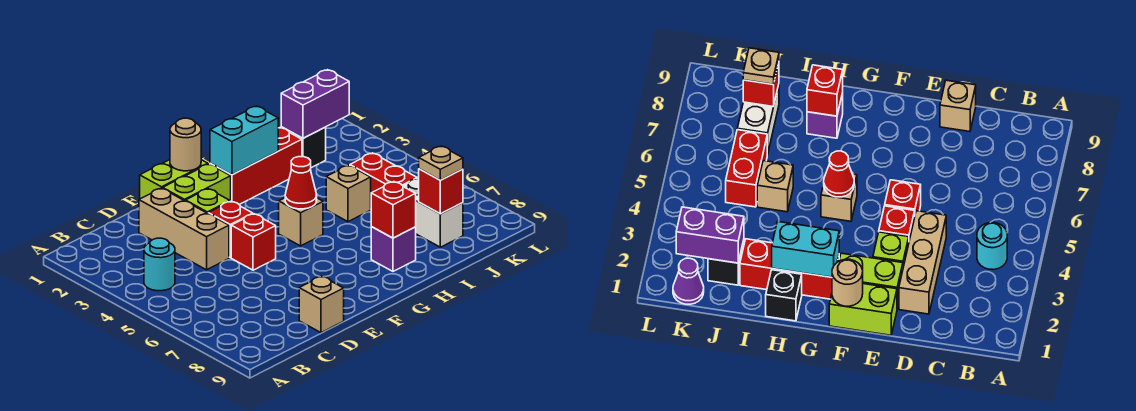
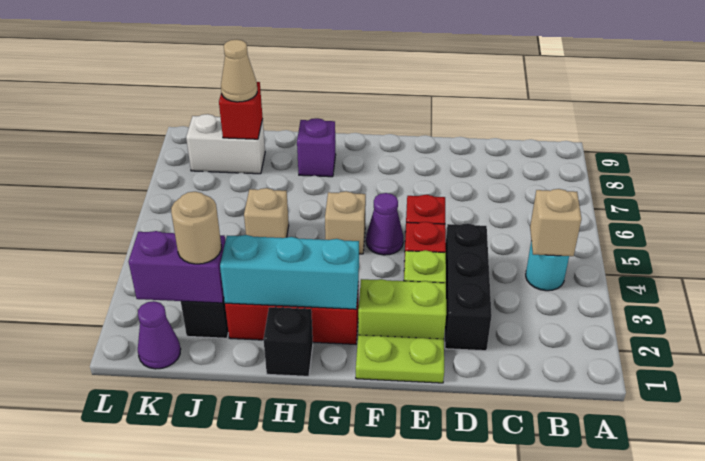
tan 1x3 brick [139,188,229,270] -> black 1x3 brick [445,223,492,351]
tan 1x1 brick [299,276,344,333] -> tan 1x1 brick moved to [530,189,582,256]
lime 1x2 brick [140,160,208,199] -> lime 1x2 plate [356,335,444,383]
tan 1x1 round brick [170,118,201,171] -> tan 1x1 round brick moved to [171,192,221,264]
none -> purple 1x1 cone [366,193,403,255]
cyan 1x2 brick [210,106,278,175] -> cyan 1x3 brick [220,235,359,309]
red 1x1 cone [285,157,317,209] -> none
red 1x1 brick [371,182,416,238] -> none
red 1x2 brick [350,153,417,193] -> none
white 1x2 brick [403,178,463,247] -> white 1x2 brick turned to [186,114,265,174]
tan 1x1 plate [419,146,463,180] -> tan 1x1 cone [221,40,257,102]

